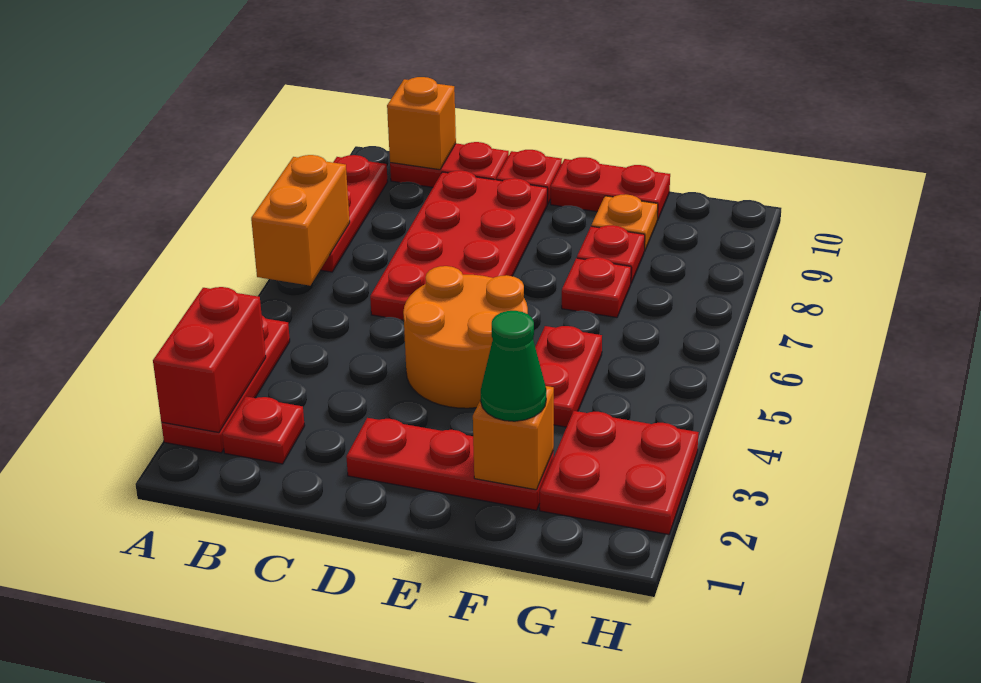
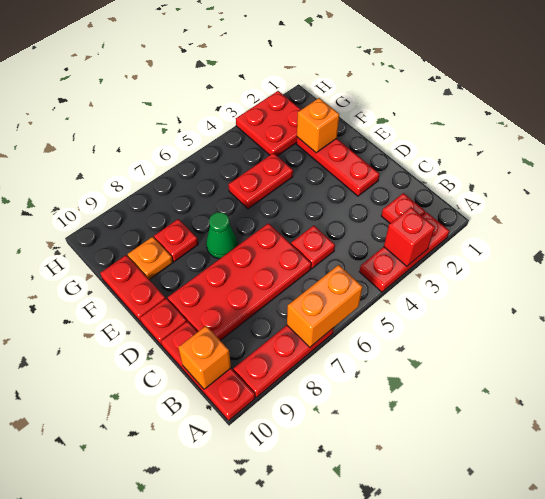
red 1x2 brick [153,287,266,432] -> red 1x1 brick [384,207,435,266]
red 1x2 plate [390,142,509,187] -> red 1x3 plate [161,321,255,421]
orange 2x2 round brick [403,266,528,408] -> none
green 1x1 cone [481,311,546,421] -> green 1x1 cone moved to [206,212,237,259]
red 1x1 plate [562,257,631,317] -> red 1x1 plate moved to [291,225,335,268]

